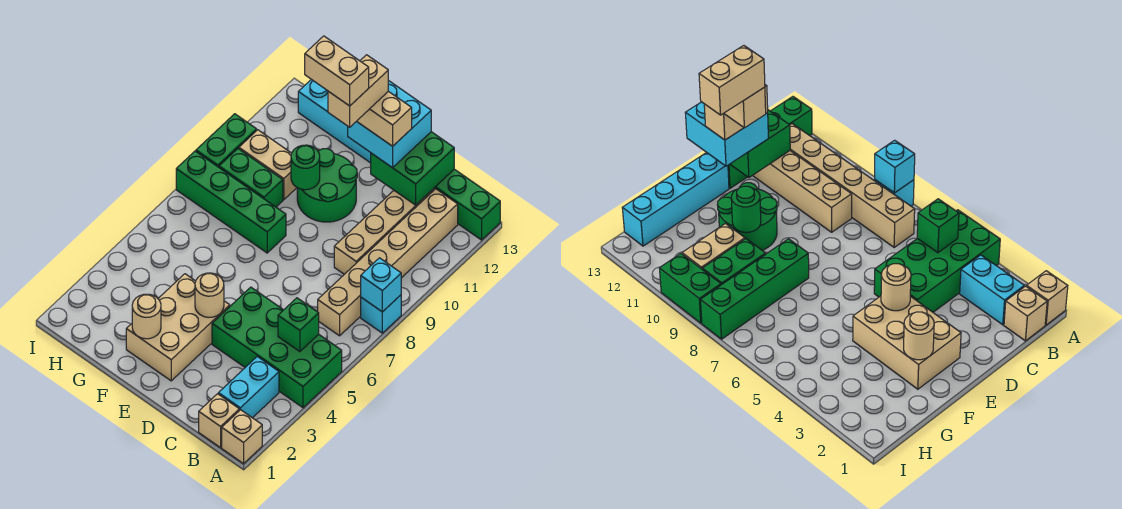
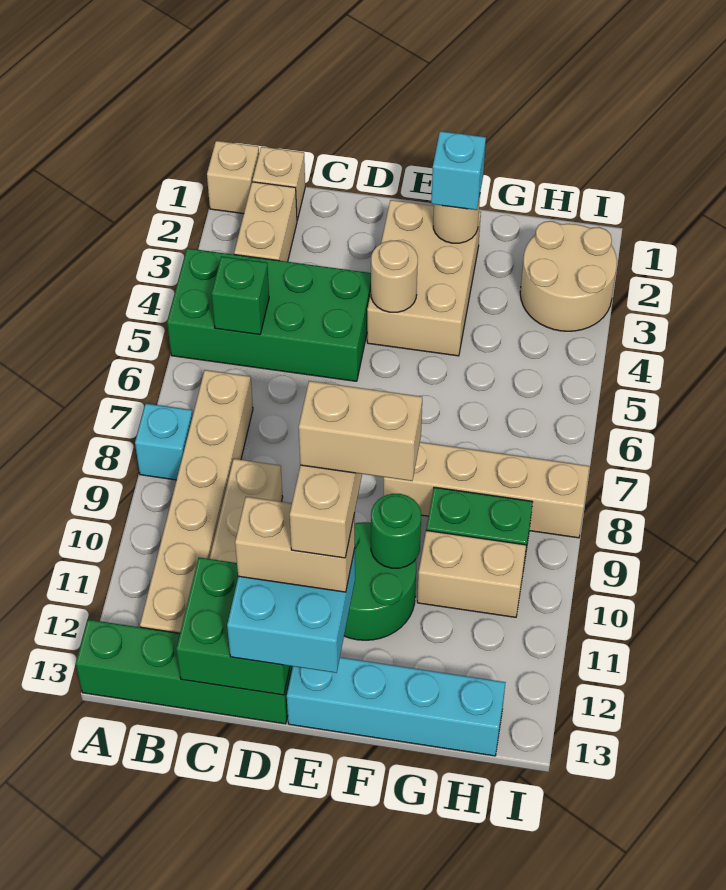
cyan 1x1 brick [361,258,401,312] -> cyan 1x1 brick moved to [431,131,486,210]
cyan 1x2 brick [218,357,279,418] -> tan 1x2 brick [234,182,297,262]
green 1x4 brick [176,151,286,253] -> tan 1x4 brick [384,442,590,538]
none -> tan 2x2 round brick [520,221,617,331]
green 1x2 brick [196,114,257,167] -> none

